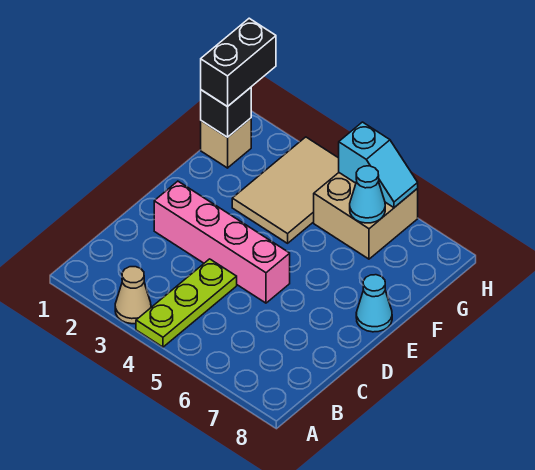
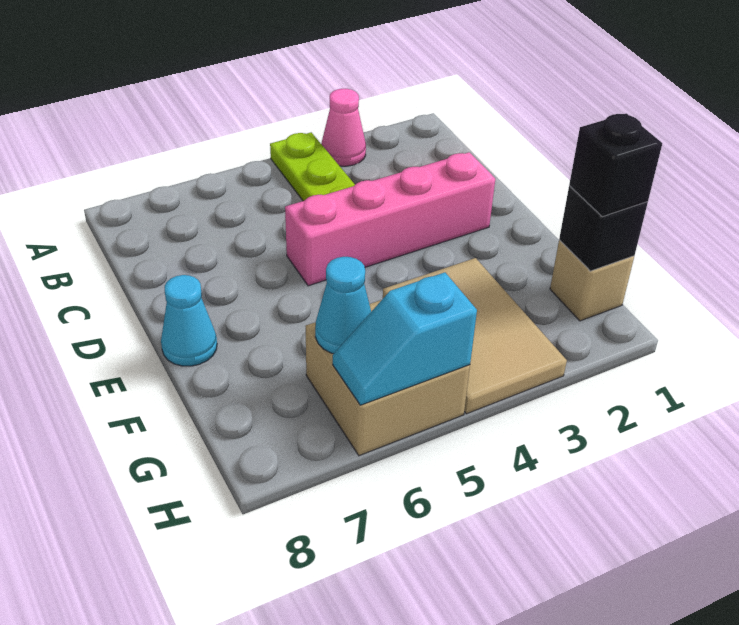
tan 1x1 cone [115,267,151,324] -> pink 1x1 cone [321,89,366,166]
black 1x2 brick [201,18,276,107] -> black 1x1 brick [569,113,662,217]

